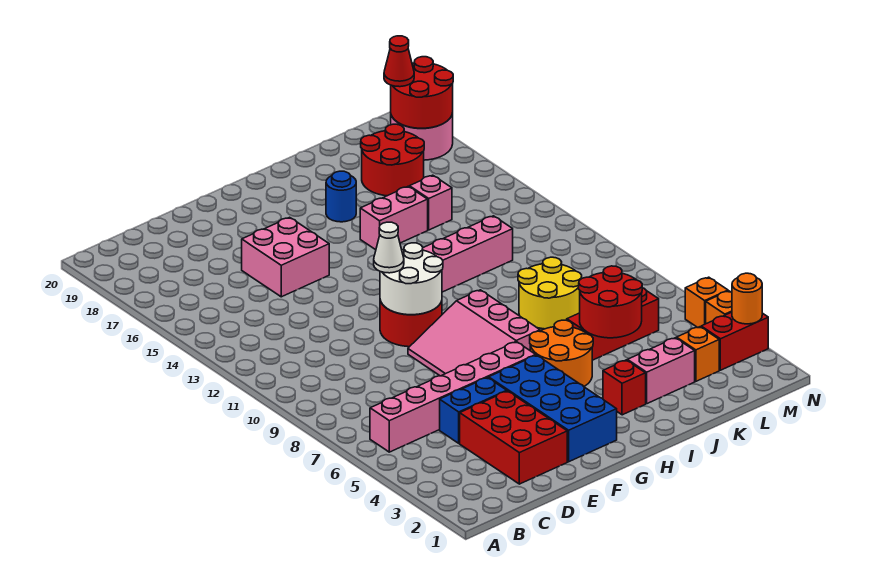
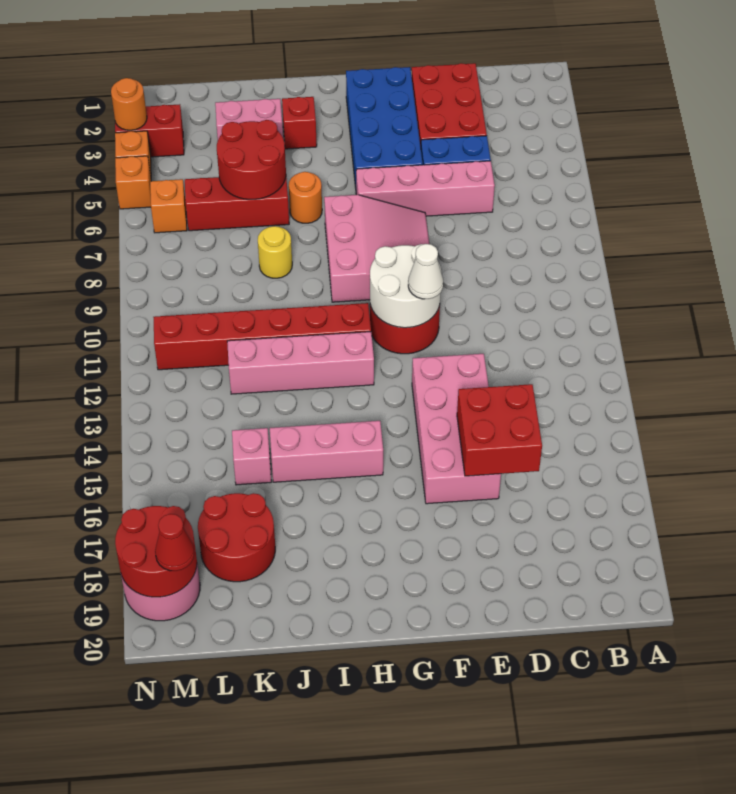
pink 1x6 brick [370,342,536,452] -> pink 1x4 brick [356,161,495,216]
none -> red 2x2 brick [457,384,542,476]
pink 2x2 brick [242,217,329,297] -> pink 2x4 brick [412,354,501,504]
orange 2x2 round brick [530,320,593,386] -> orange 1x1 round brick [289,172,322,223]
none -> red 1x6 brick [153,303,371,370]
pink 1x2 brick [360,186,428,250] -> pink 1x3 brick [270,421,383,482]
blue 1x1 round brick [326,171,356,222] -> none
yellow 2x2 round brick [518,257,582,329] -> yellow 1x1 round brick [258,226,292,278]
orange 1x1 brick [677,327,719,381] -> orange 1x1 brick moved to [150,179,187,233]

